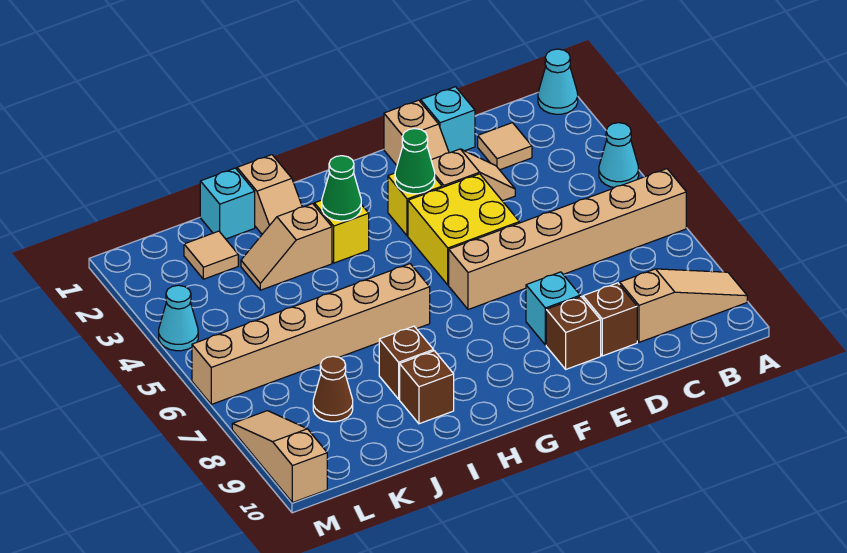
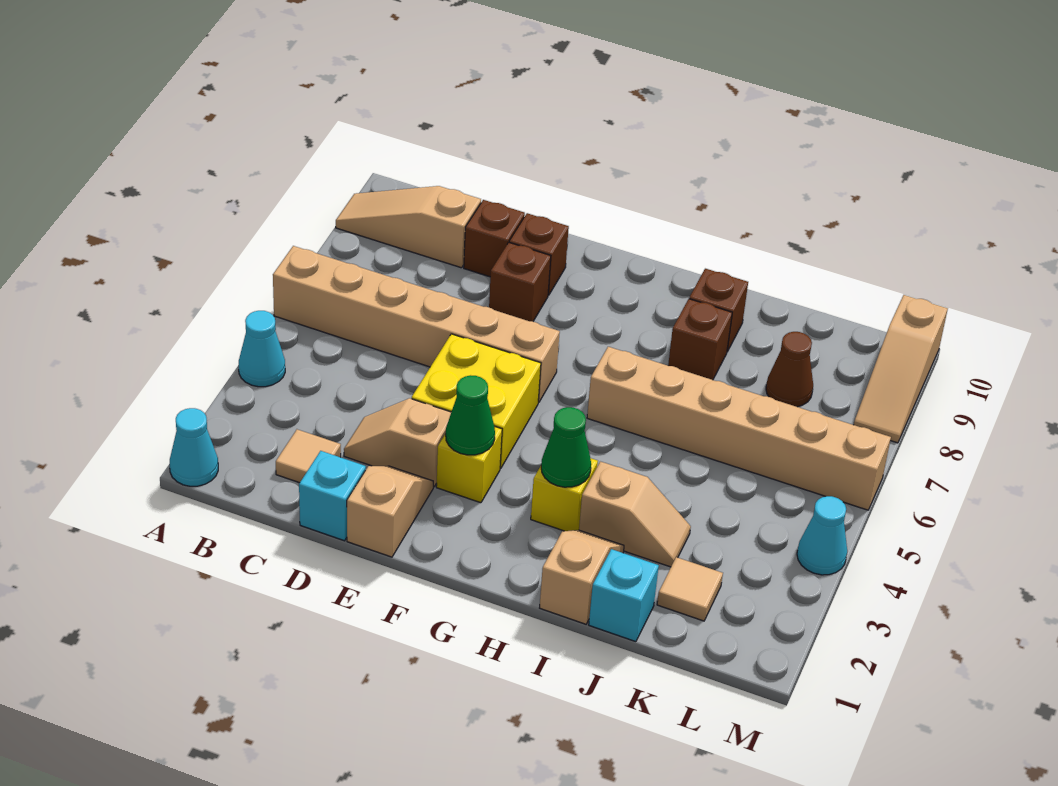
cyan 1x1 brick [526,272,580,345] -> brown 1x1 brick [489,243,551,321]

